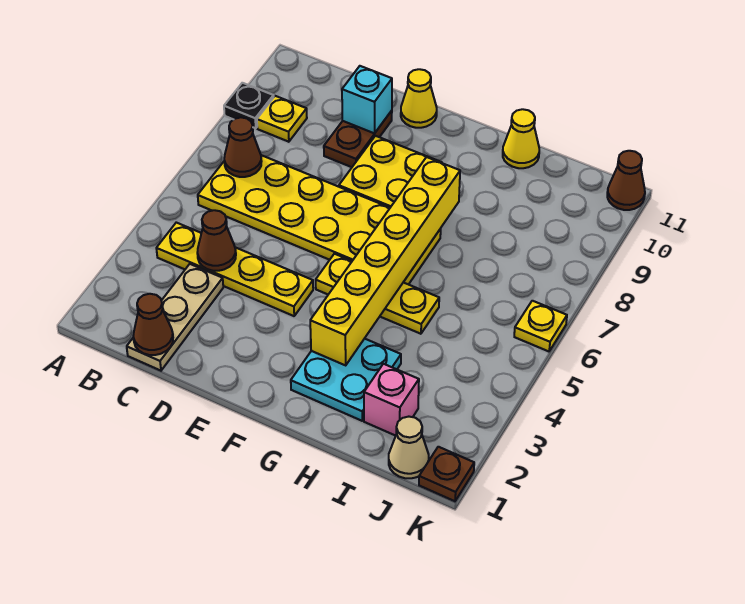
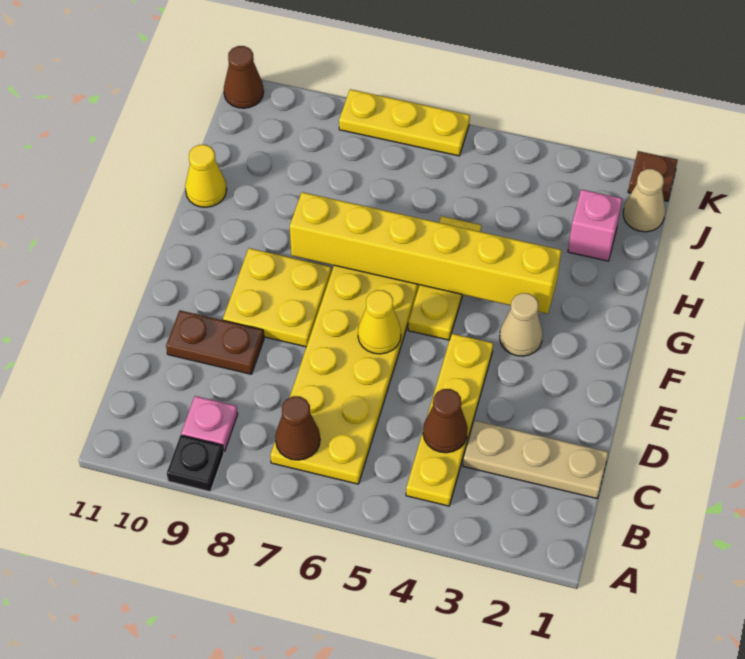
yellow 1x1 plate [257,96,307,142] -> pink 1x1 plate [181,396,238,452]
brown 1x1 cone [133,294,173,355] -> none
cyan 1x1 brick [342,66,392,133] -> none
yellow 1x1 cone [401,69,437,128] -> yellow 1x1 cone moved to [358,290,401,354]
none -> tan 1x1 cone [500,293,543,356]
cyan 2x2 plate [291,339,401,421] -> none
yellow 1x1 plate [514,301,567,351] -> yellow 1x3 plate [339,89,470,156]

